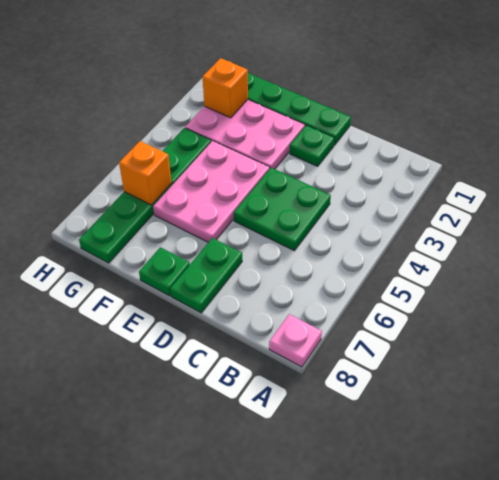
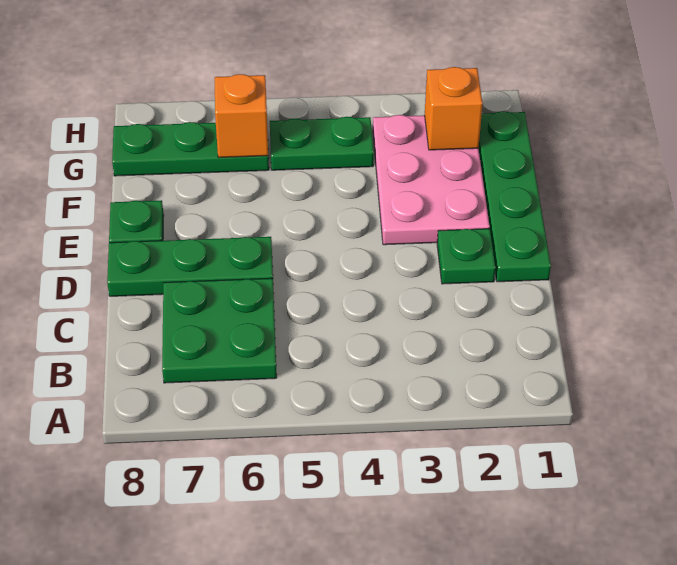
pink 1x1 plate [269,314,322,367] -> none
green 2x2 plate [234,168,331,251] -> green 2x2 plate moved to [162,278,277,383]
green 1x2 plate [170,238,242,313] -> green 1x3 plate [107,237,273,296]
pink 2x3 plate [153,141,270,242] -> none

